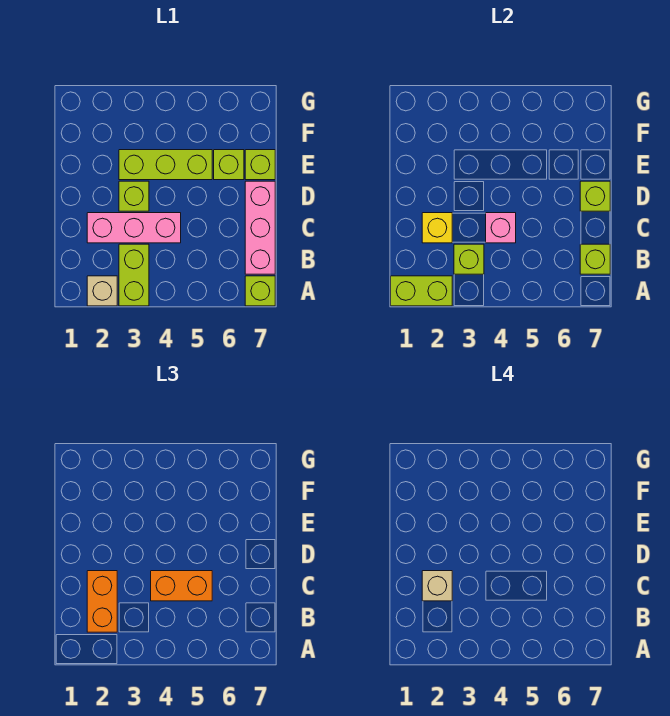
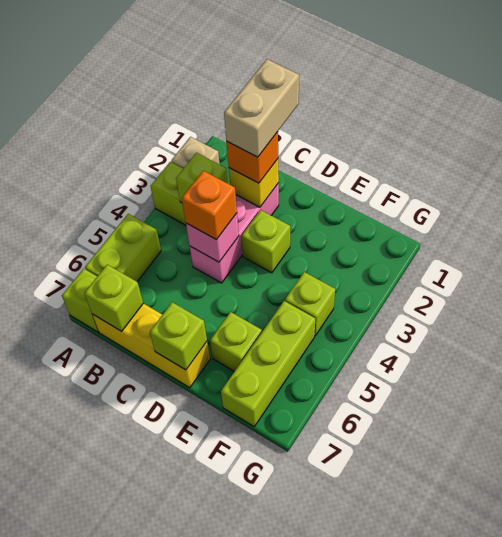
lime 1x2 brick [391,276,452,306] -> lime 1x2 brick moved to [85,214,161,282]
orange 1x2 brick [87,571,117,632] -> orange 1x1 brick [226,132,278,183]
pink 1x3 brick [245,181,275,274] -> yellow 1x3 brick [92,303,210,388]
tan 1x1 brick [422,571,452,601] -> tan 1x2 brick [224,59,299,157]
orange 1x2 brick [151,571,212,601] -> orange 1x1 brick [182,171,237,240]
lime 1x3 brick [119,150,212,180] -> lime 1x3 brick moved to [221,301,315,426]
lime 1x1 brick [245,150,275,180] -> lime 1x1 brick moved to [285,272,335,336]

